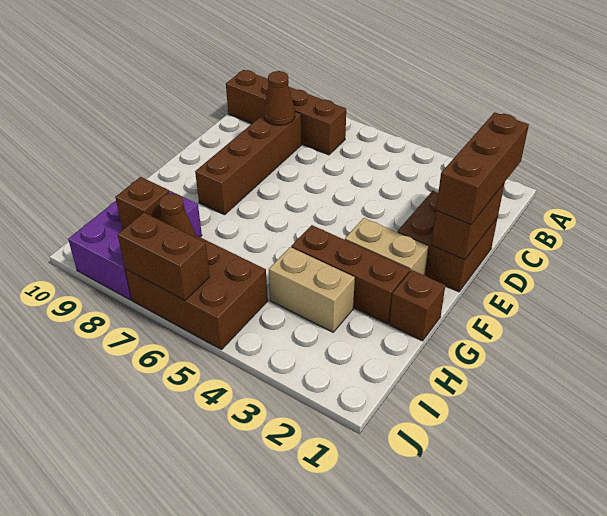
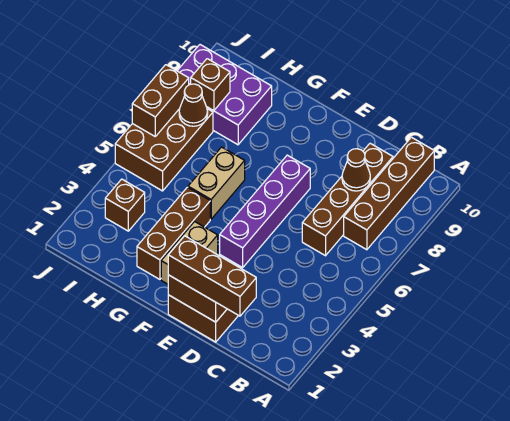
brown 1x4 brick [195,112,302,215] -> brown 1x4 brick turned to [302,143,393,256]
none -> purple 1x4 brick [220,155,310,267]
brown 1x1 brick [390,270,445,341] -> brown 1x1 brick moved to [105,179,145,231]
tan 1x2 brick [269,247,355,332] -> tan 1x2 brick moved to [188,147,245,219]

